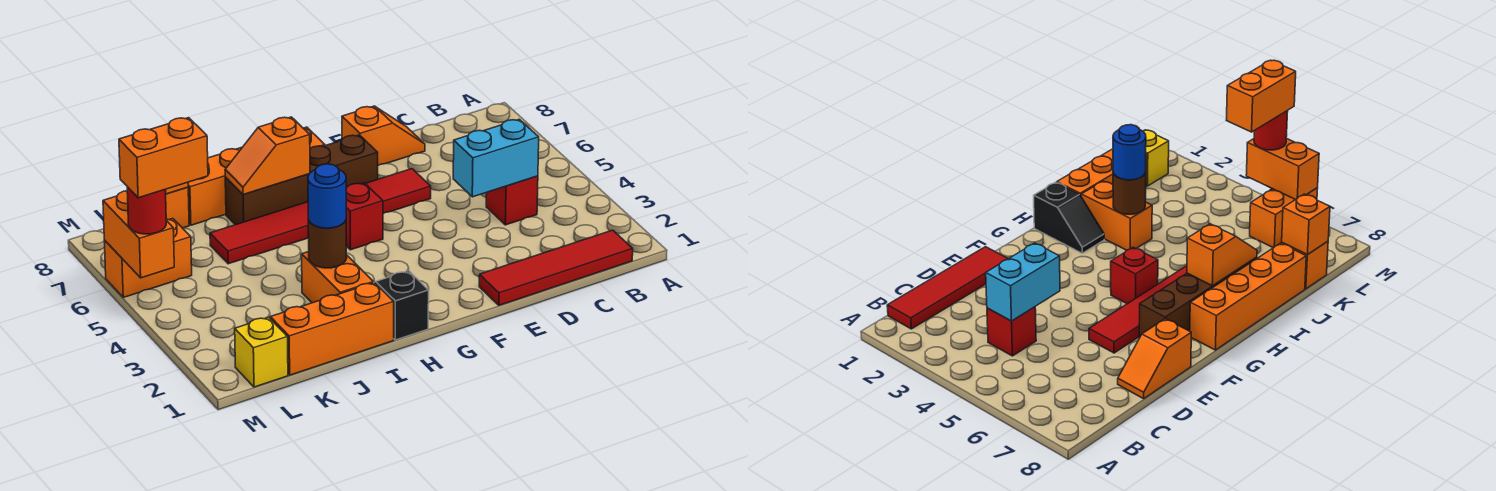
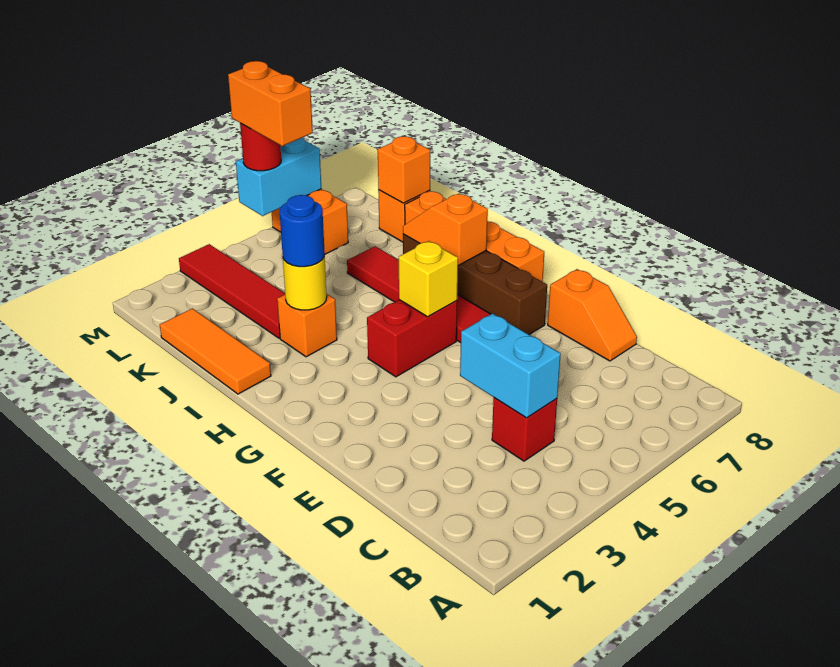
red 1x4 tile [479,230,633,305] -> red 1x4 tile moved to [179,244,285,338]
red 1x1 brick [346,183,383,250] -> red 1x2 brick [367,300,457,377]
black 1x2 slope [374,271,429,340] -> none
orange 1x3 brick [270,283,394,375] -> orange 1x3 tile [160,308,271,394]
orange 1x2 brick [302,252,374,303] -> orange 1x1 brick [277,294,337,357]
brown 1x1 round brick [308,220,347,268] -> yellow 1x1 round brick [283,255,327,310]
yellow 1x1 brick [235,317,288,387] -> yellow 1x1 brick moved to [399,241,458,317]
orange 1x2 brick [103,191,174,278] -> cyan 1x2 brick [236,138,321,216]

